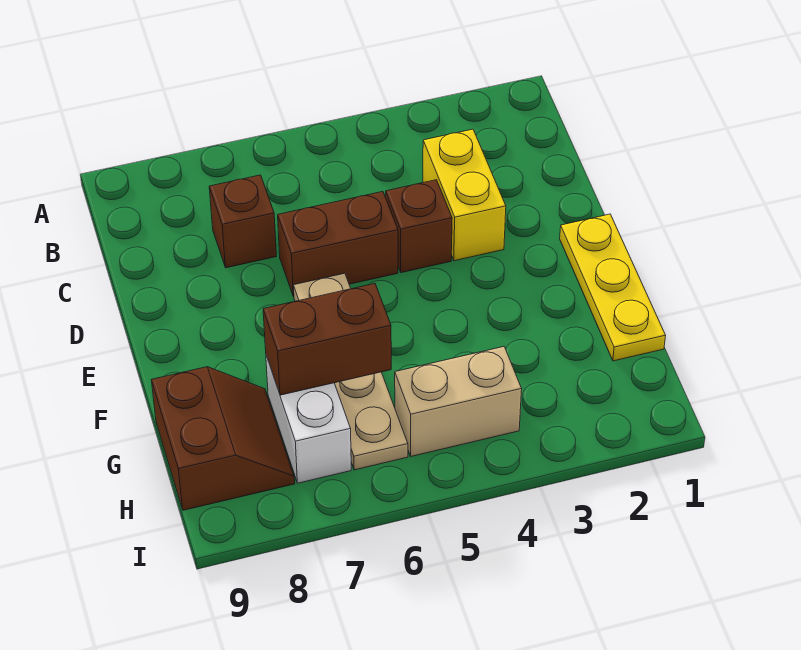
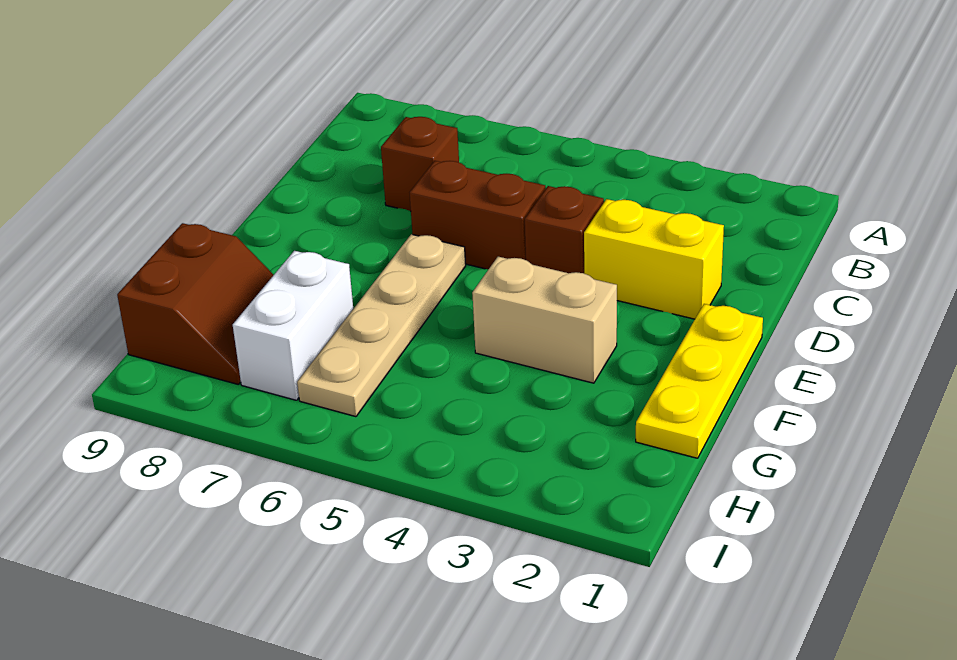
yellow 1x2 brick [423,129,506,261] -> yellow 1x2 brick turned to [584,199,724,319]
brown 1x2 brick [263,284,391,395] -> none
tan 1x2 brick [395,347,522,456] -> tan 1x2 brick moved to [472,257,617,383]

